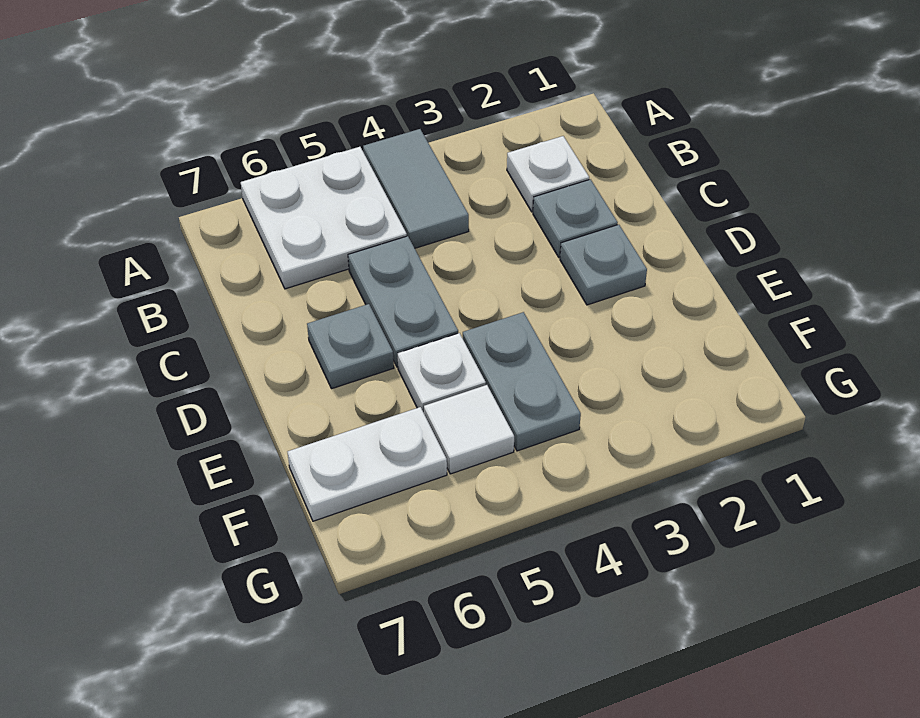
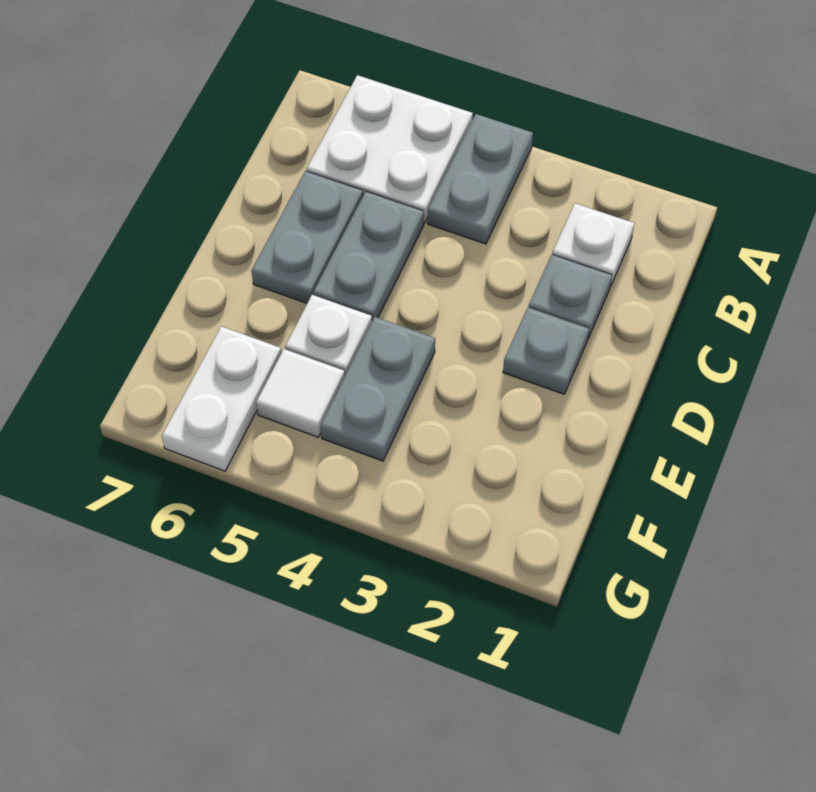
grey 1x2 tile [363,129,469,248] -> grey 1x2 plate [428,114,533,244]
grey 1x1 plate [307,304,394,389] -> grey 1x2 plate [251,171,363,303]
white 1x2 plate [288,407,447,521] -> white 1x2 plate turned to [162,326,281,471]

